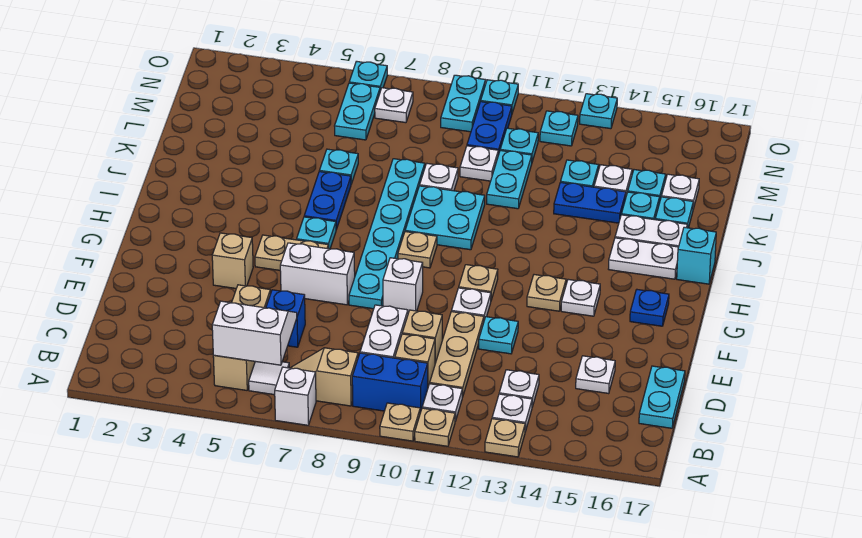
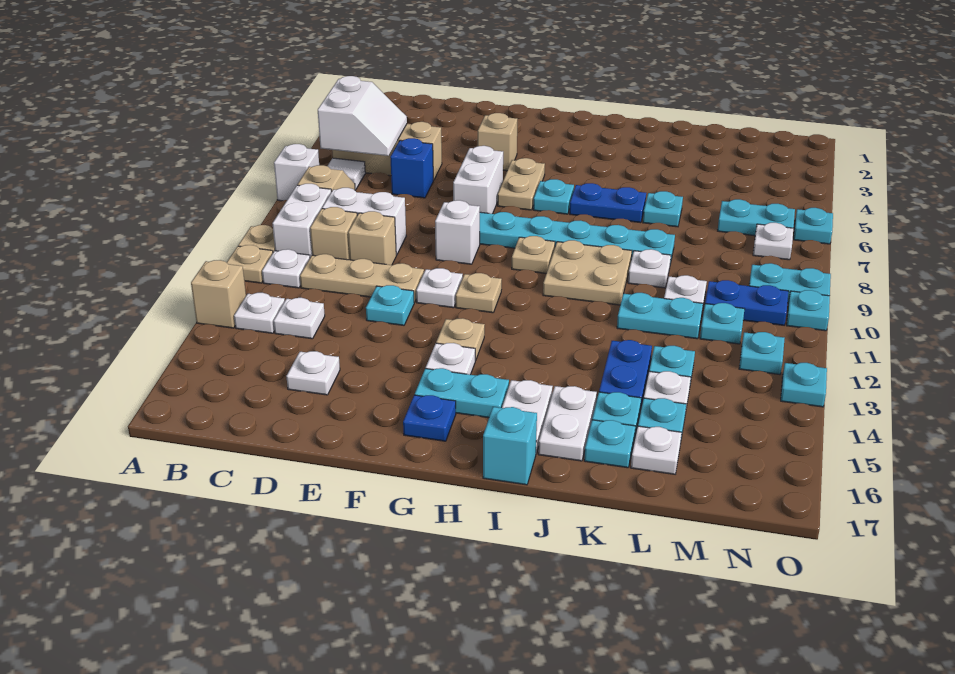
tan 1x1 plate [485,419,525,457] -> tan 1x1 brick [191,260,246,328]
blue 1x2 brick [352,353,428,413] -> white 1x2 brick [272,184,332,257]
cyan 1x2 plate [639,366,685,428] -> cyan 1x2 plate moved to [415,368,509,418]
cyan 2x2 plate [405,186,485,250] -> tan 2x2 plate [543,240,632,305]

